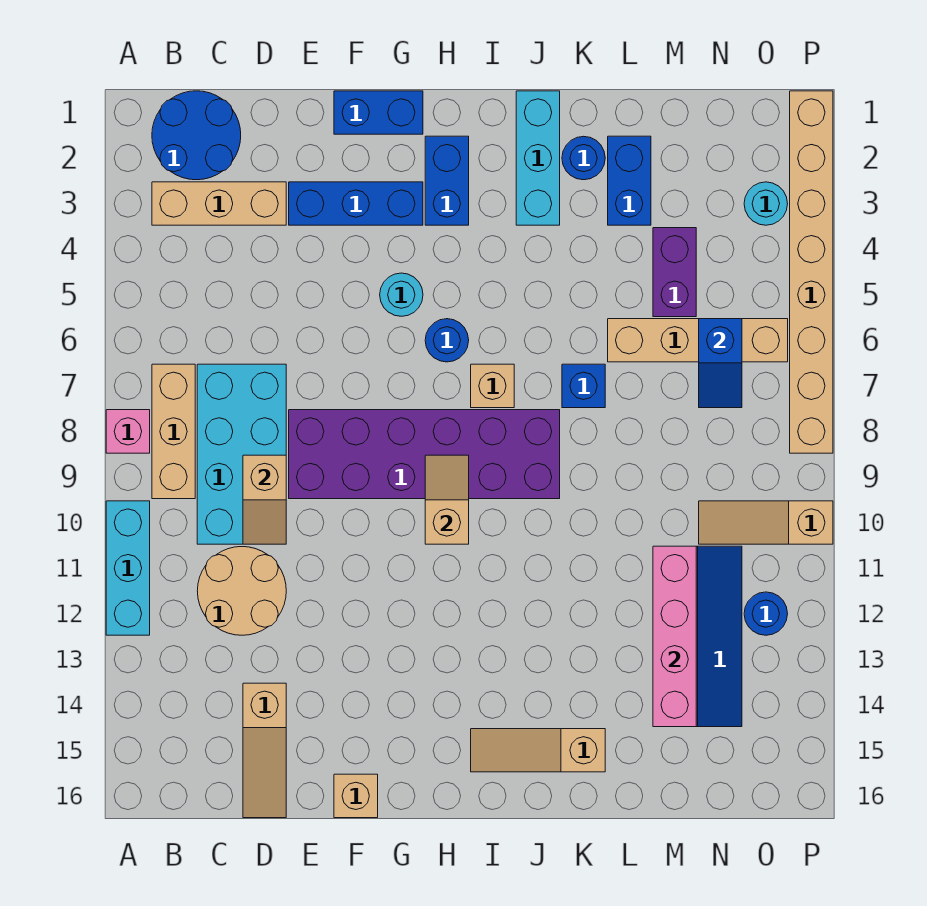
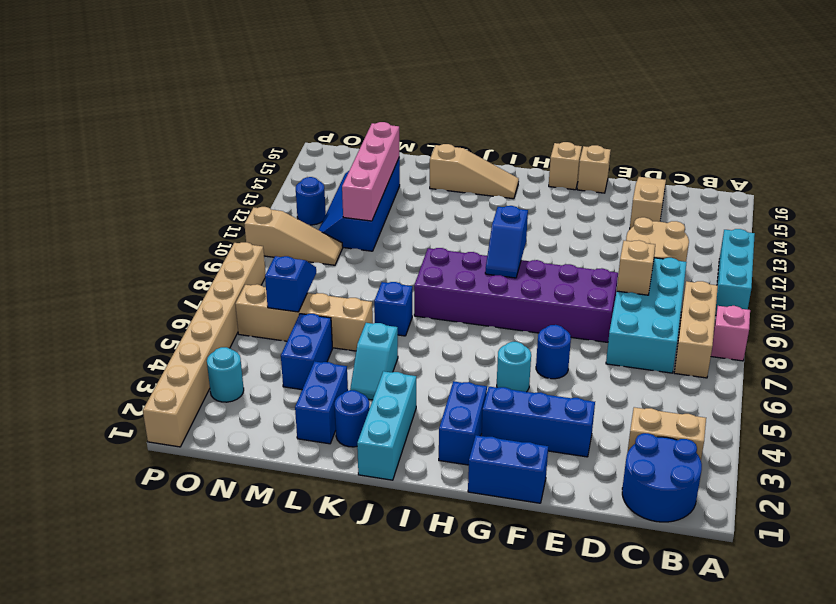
tan 1x3 brick [152,182,286,225] -> tan 1x2 brick [628,407,706,460]
blue 1x1 round brick [425,319,469,362] -> blue 1x1 round brick moved to [536,325,571,379]
tan 1x2 slope [425,455,469,544] -> blue 1x2 slope [485,206,528,278]
tan 1x1 brick [471,364,514,408] -> tan 1x1 brick moved to [549,142,582,190]
none -> cyan 1x2 slope [350,323,398,400]
purple 1x2 brick [653,228,696,317] -> blue 1x2 brick [281,314,333,390]

